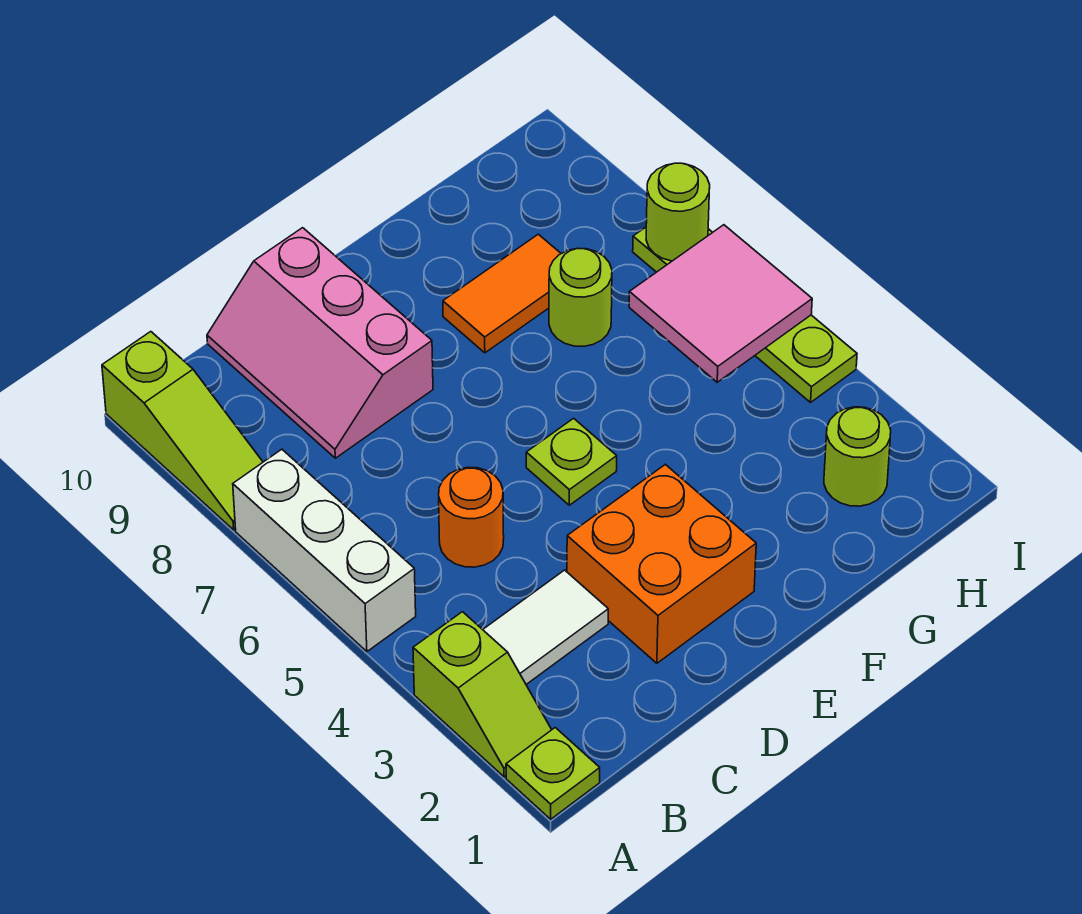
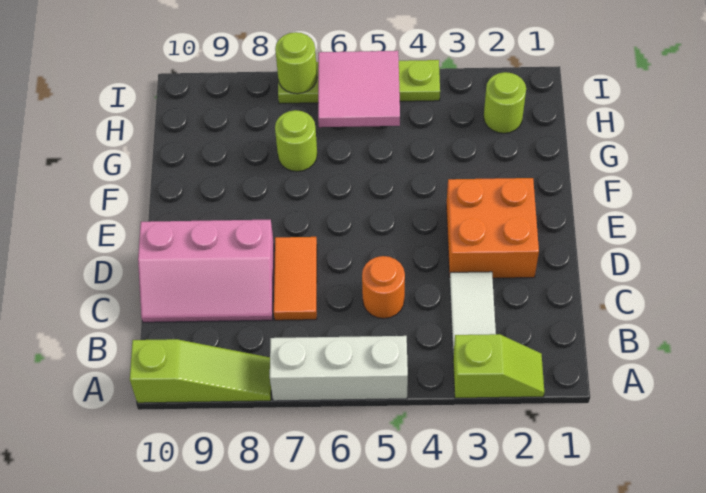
lime 1x1 plate [506,728,600,819] -> none
lime 1x1 plate [526,418,617,505] -> none
orange 1x2 tile [443,234,561,353] -> orange 1x2 tile moved to [274,237,317,320]

